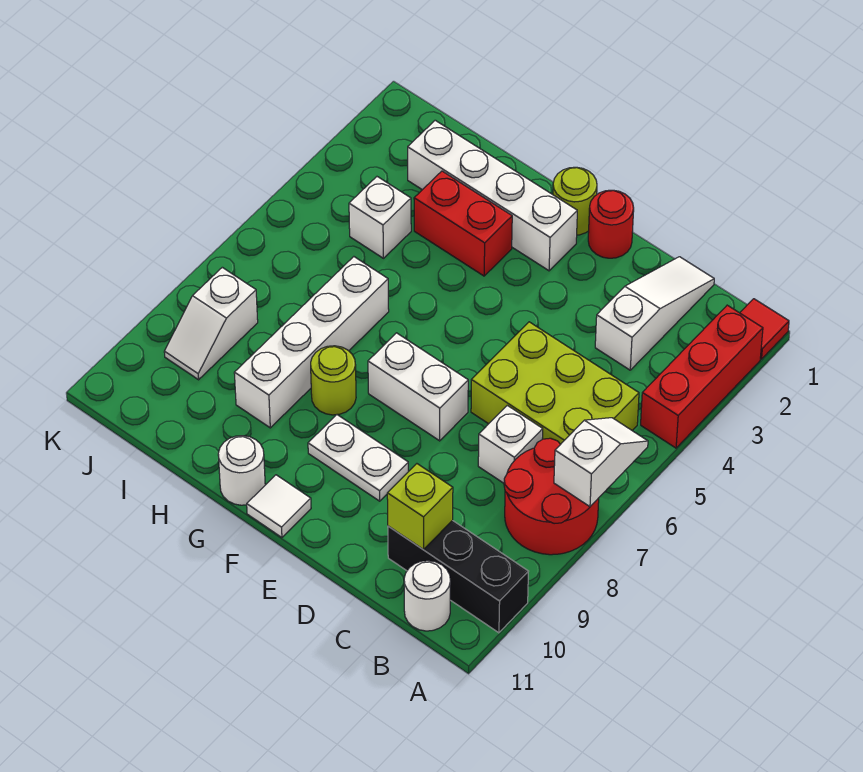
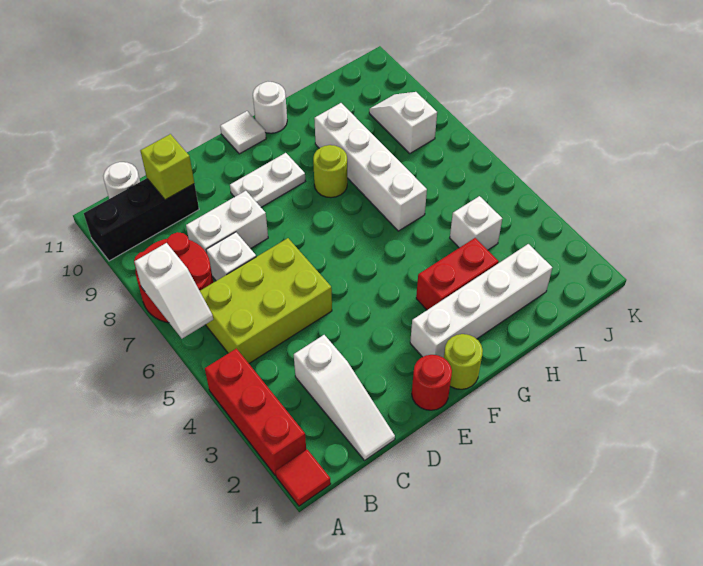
white 1x2 brick [368,333,468,441] -> white 1x2 brick moved to [186,191,268,253]

